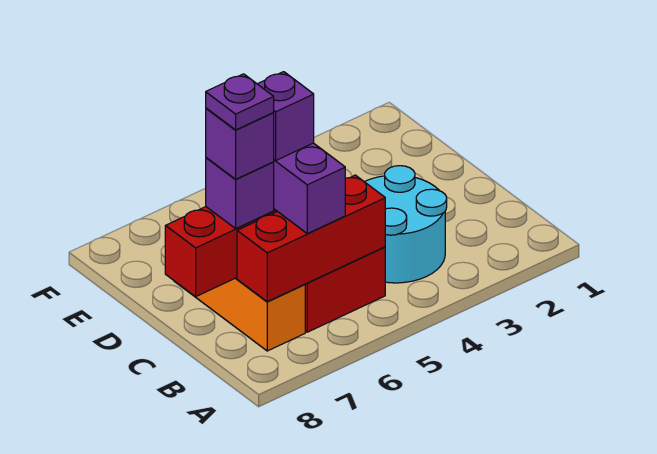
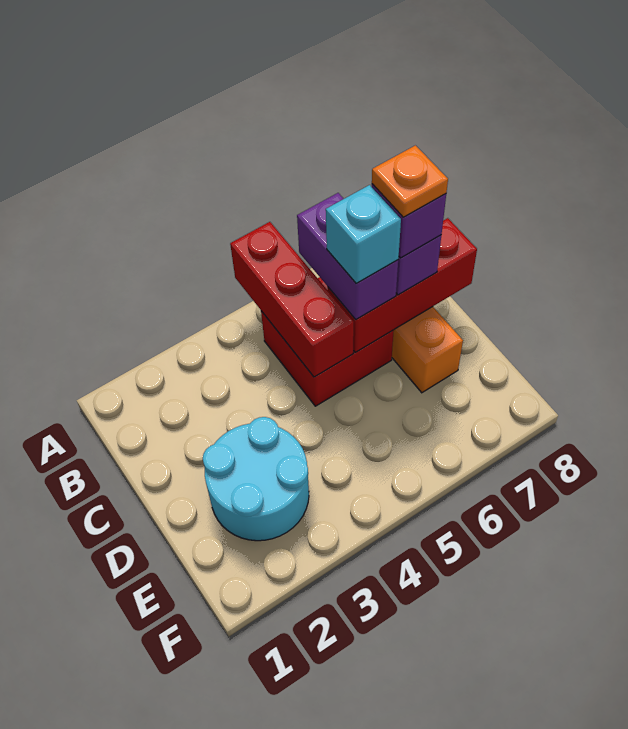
cyan 2x2 round brick [365,166,447,283] -> cyan 2x2 round brick moved to [203,417,309,541]
red 1x3 brick [237,175,385,302] -> red 1x3 brick turned to [230,222,354,377]
purple 1x1 brick [258,72,314,160] -> cyan 1x1 brick [326,185,401,283]
purple 1x1 plate [206,74,274,130] -> orange 1x1 plate [372,145,448,217]

